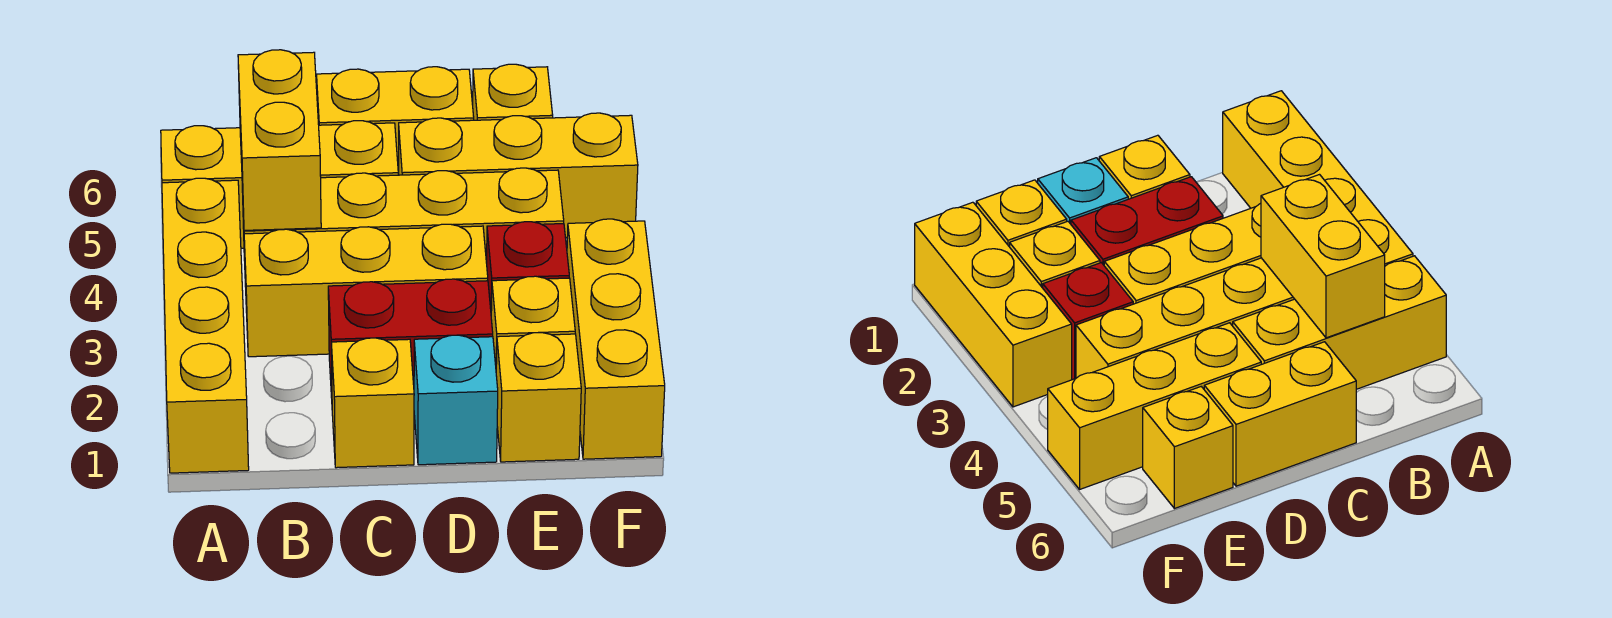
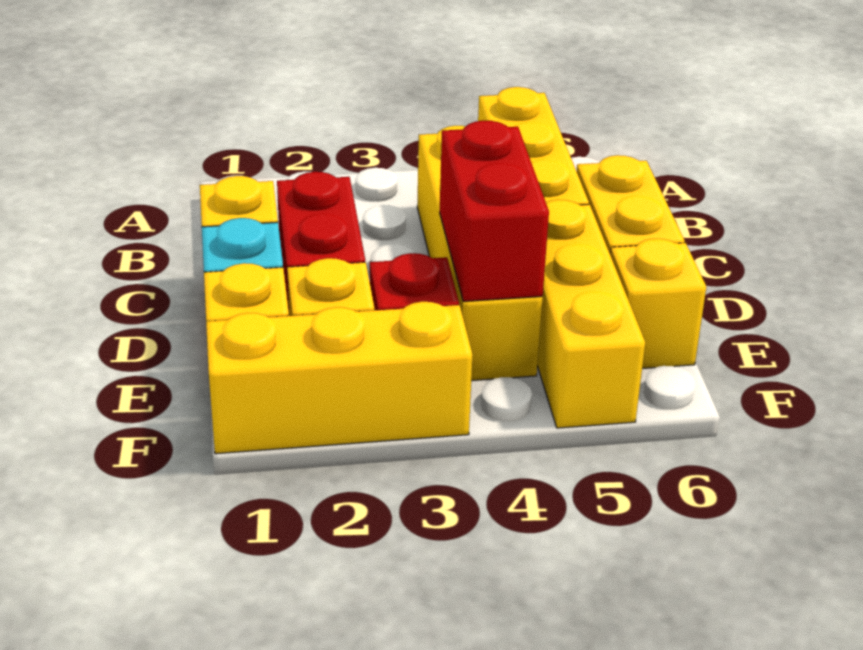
yellow 1x4 brick [162,178,249,473] -> none
yellow 1x3 brick [244,224,488,357] -> none
yellow 1x2 brick [238,50,321,230] -> none
none -> red 1x2 brick [440,120,549,301]

